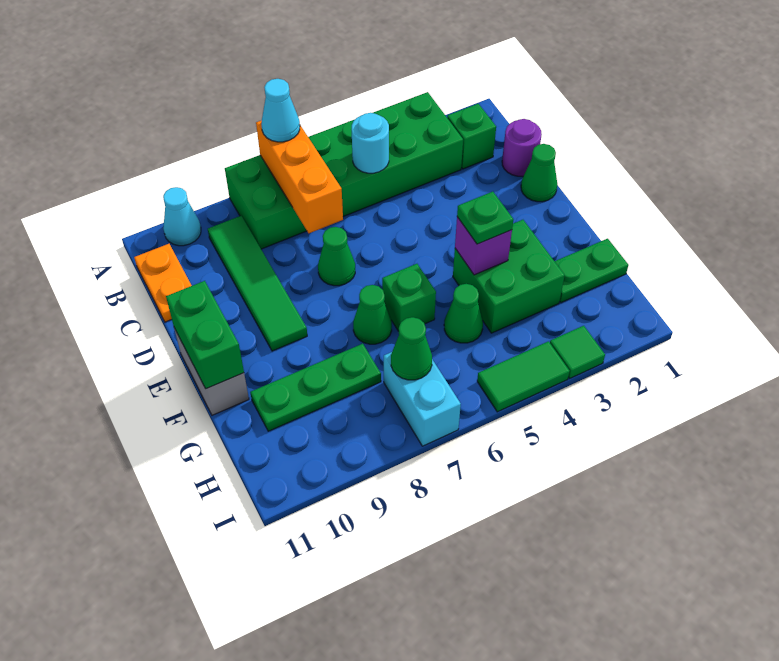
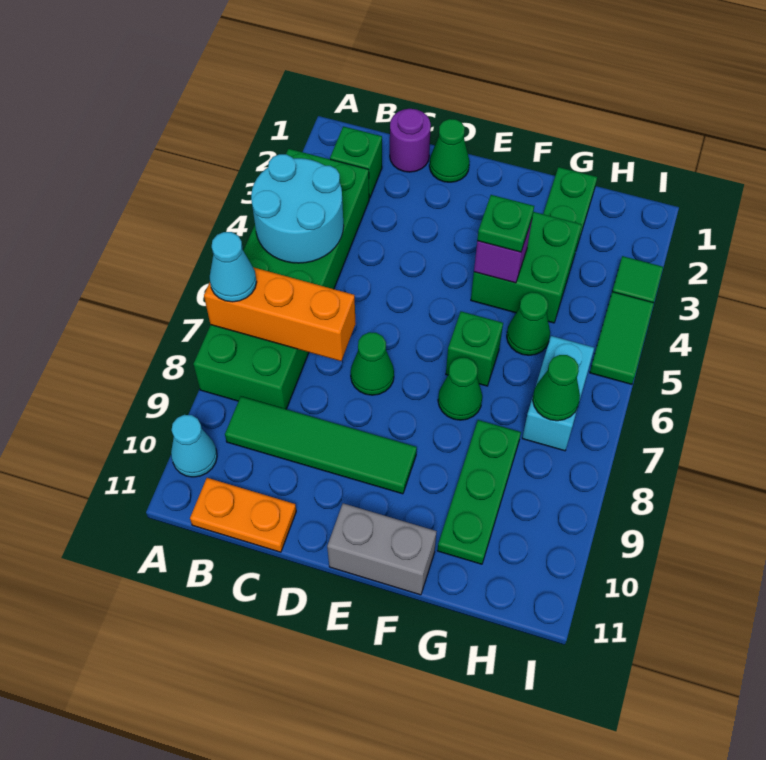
cyan 1x1 round brick [352,113,389,173] -> cyan 2x2 round brick [251,154,344,263]
green 1x2 brick [166,281,244,389] -> none
cyan 1x2 brick [384,352,461,446] -> cyan 1x2 brick turned to [522,336,594,451]

